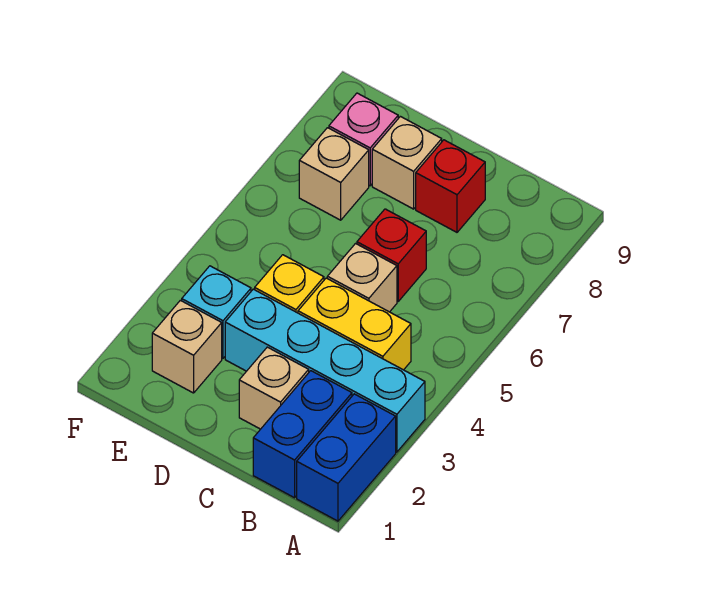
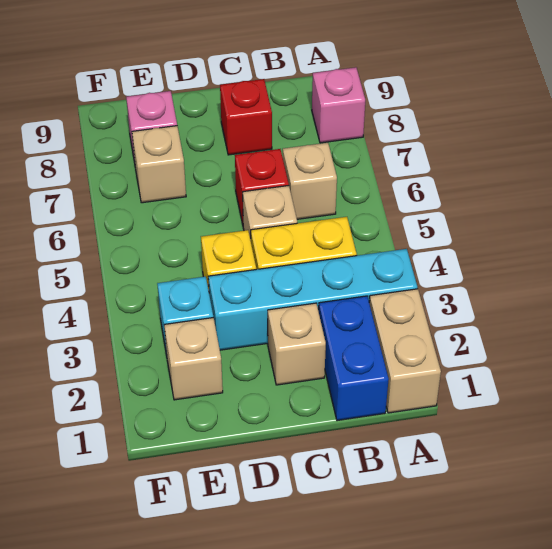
blue 1x2 brick [297,394,396,521] -> tan 1x2 brick [369,289,441,413]
none -> pink 1x1 brick [312,67,365,143]
tan 1x1 brick [372,116,442,209] -> tan 1x1 brick moved to [283,143,337,219]

